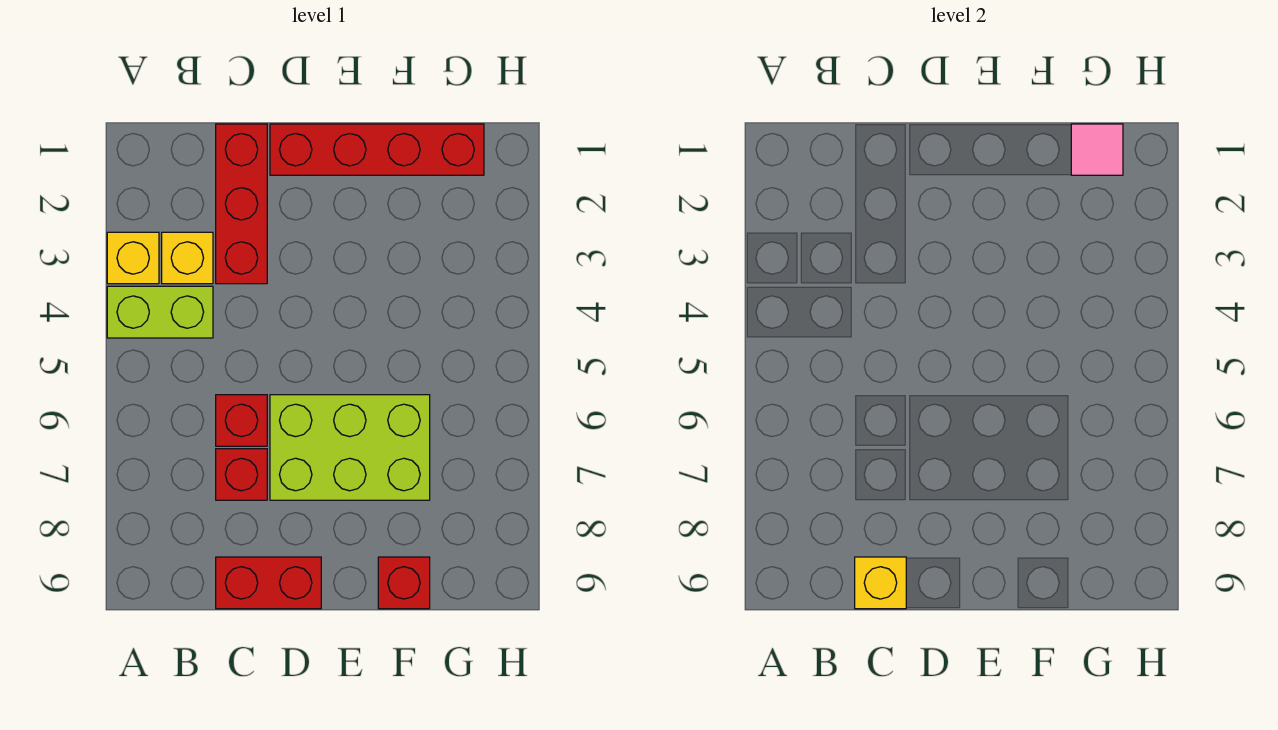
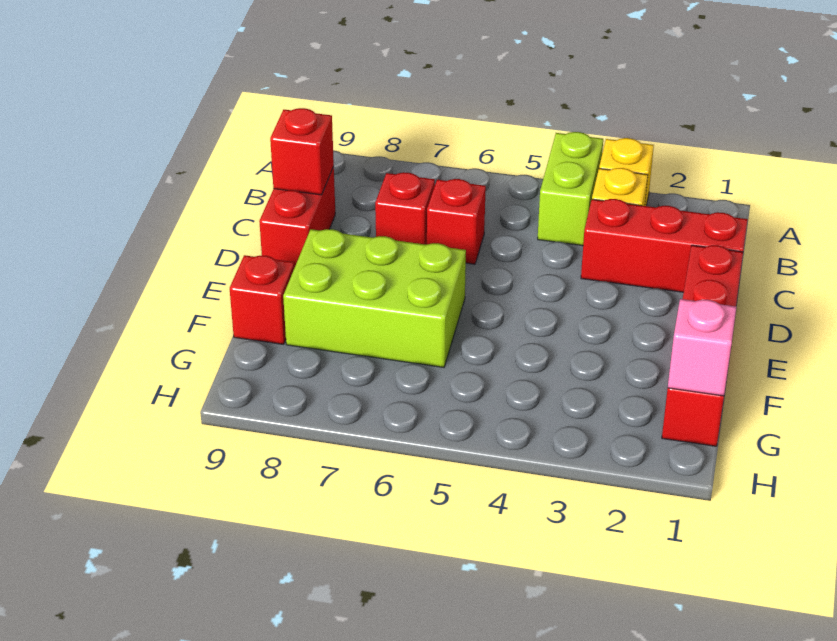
yellow 1x1 brick [855,557,906,609] -> red 1x1 brick [270,108,334,195]
lime 2x3 brick [270,395,430,500] -> lime 2x3 brick turned to [283,229,466,367]
pink 1x1 tile [1071,124,1123,175] -> pink 1x1 brick [668,299,736,396]

